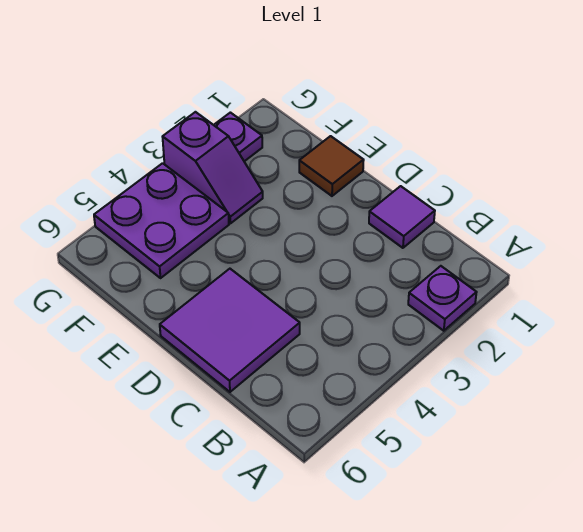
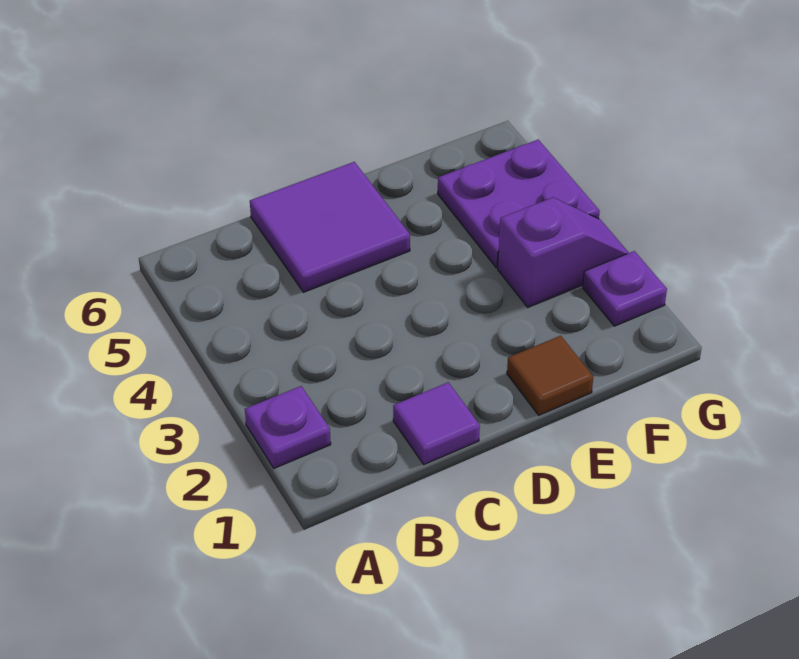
purple 1x2 slope [163,112,263,223] -> purple 1x2 slope turned to [498,197,629,307]

